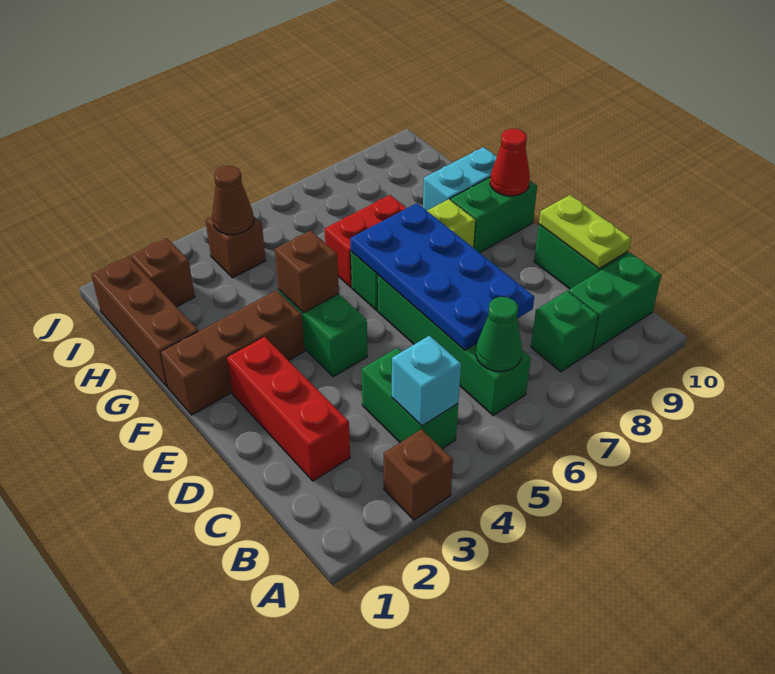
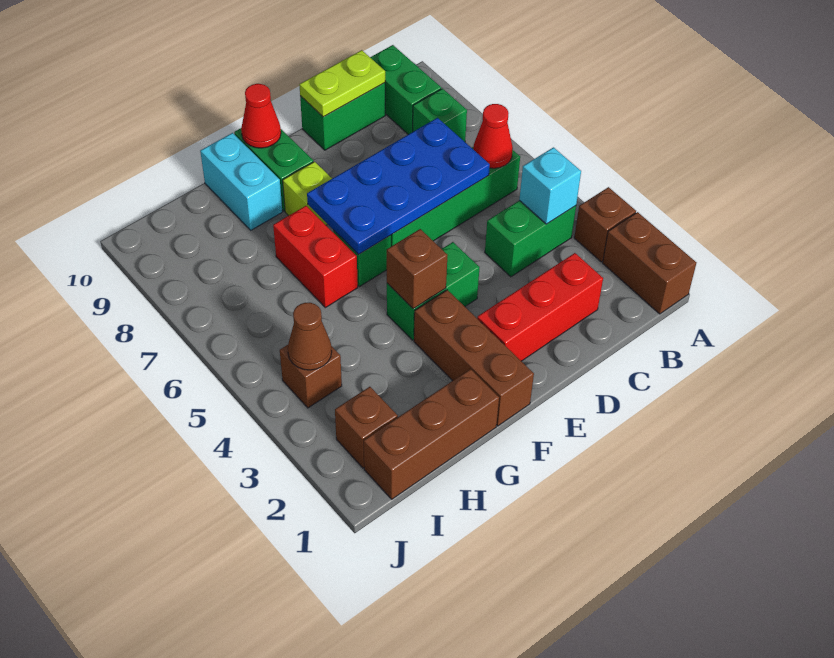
none -> brown 1x2 brick [603,212,696,314]
green 1x1 cone [476,297,522,371] -> red 1x1 cone [473,104,513,168]

